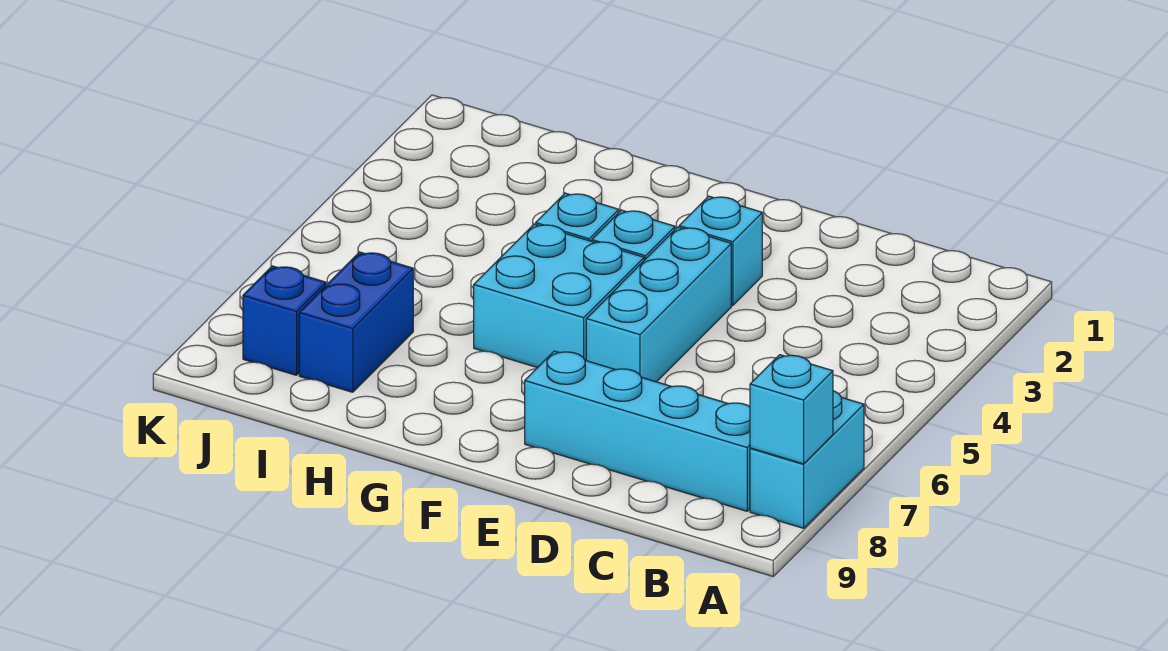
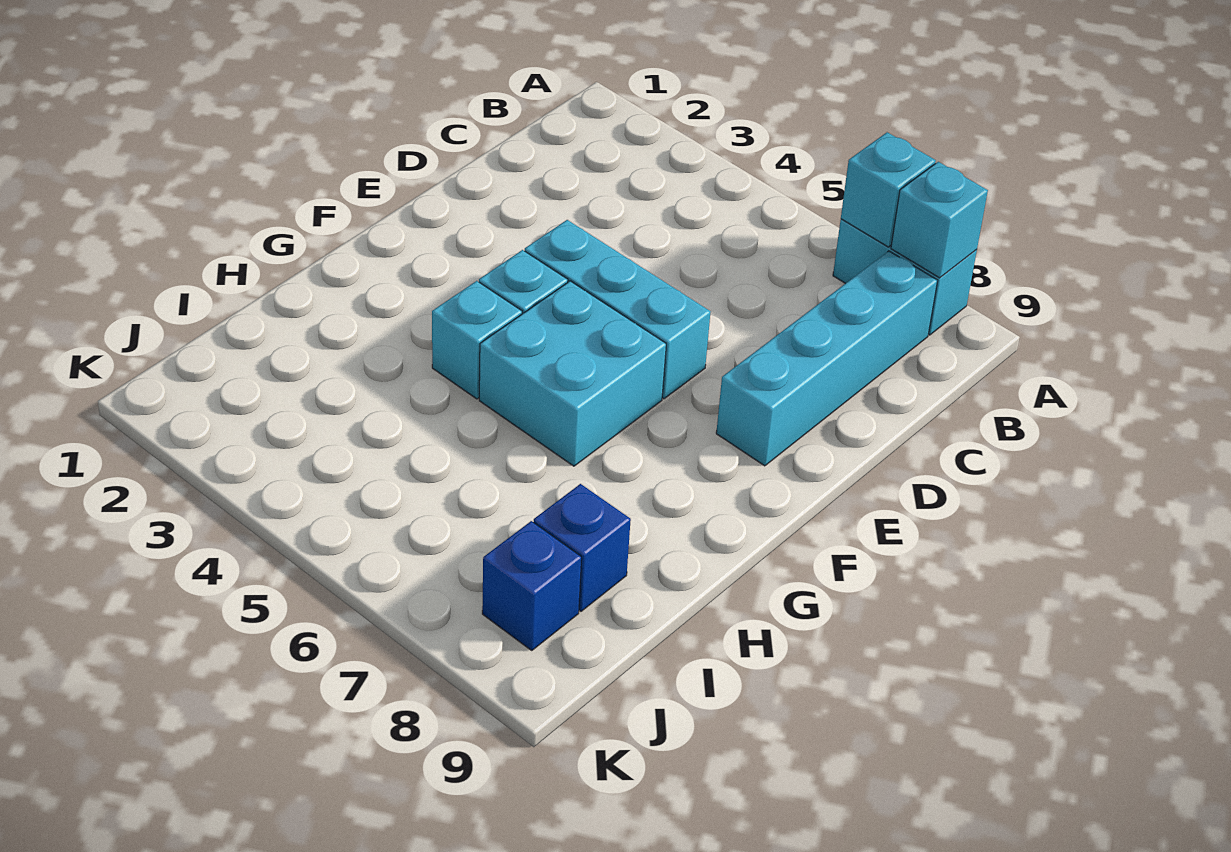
cyan 1x1 brick [679,196,762,306] -> cyan 1x1 brick moved to [841,132,936,247]
blue 1x2 brick [299,252,413,392] -> blue 1x1 brick [534,484,631,611]

